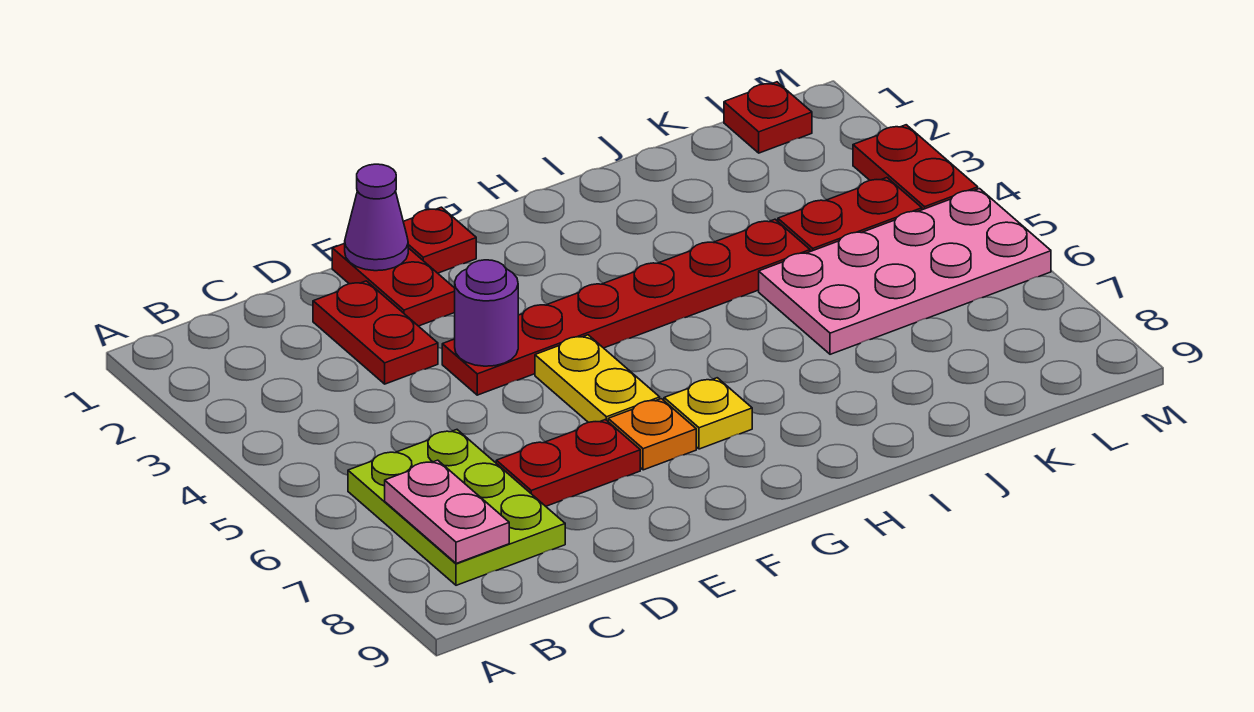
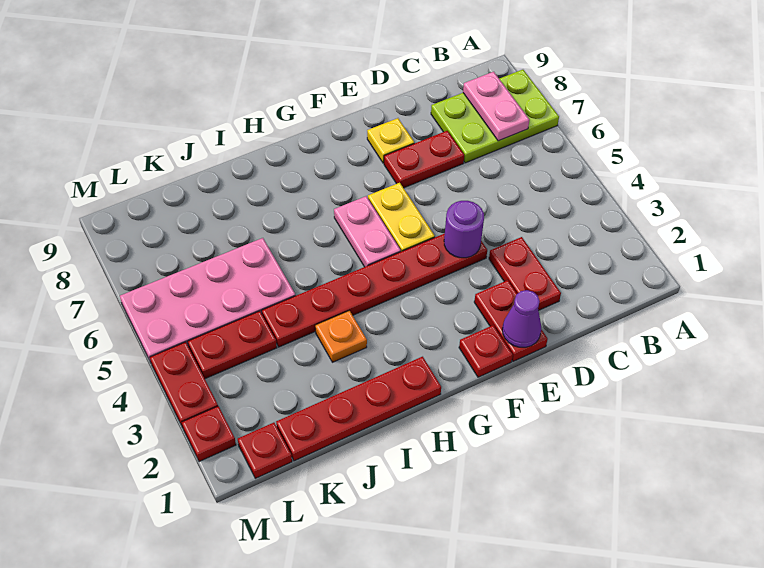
lime 2x3 plate [348,430,565,585] -> lime 2x3 plate turned to [431,70,559,163]
orange 1x1 plate [608,399,696,470] -> orange 1x1 plate moved to [315,311,367,362]
none -> pink 1x2 plate [334,196,401,267]
yellow 1x1 plate [664,378,752,449] -> yellow 1x1 plate moved to [367,118,414,163]
none -> red 1x4 plate [276,357,441,461]
none -> red 1x1 plate [182,406,236,462]

